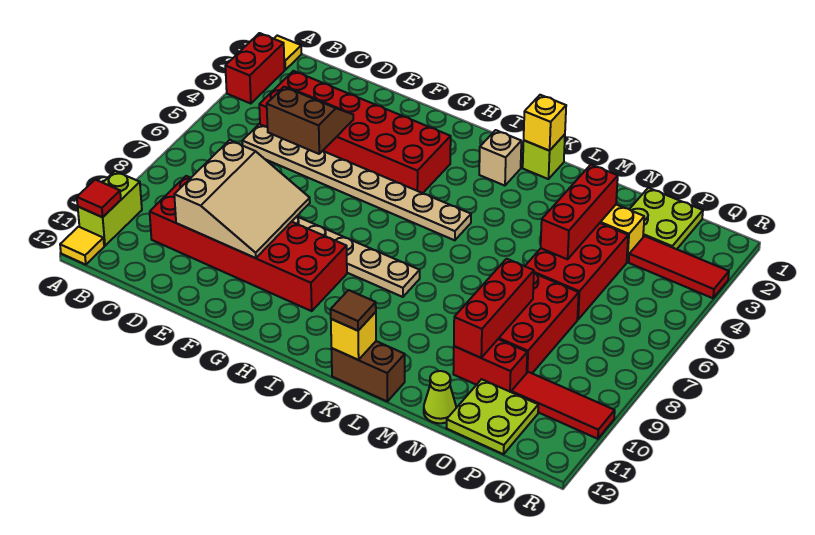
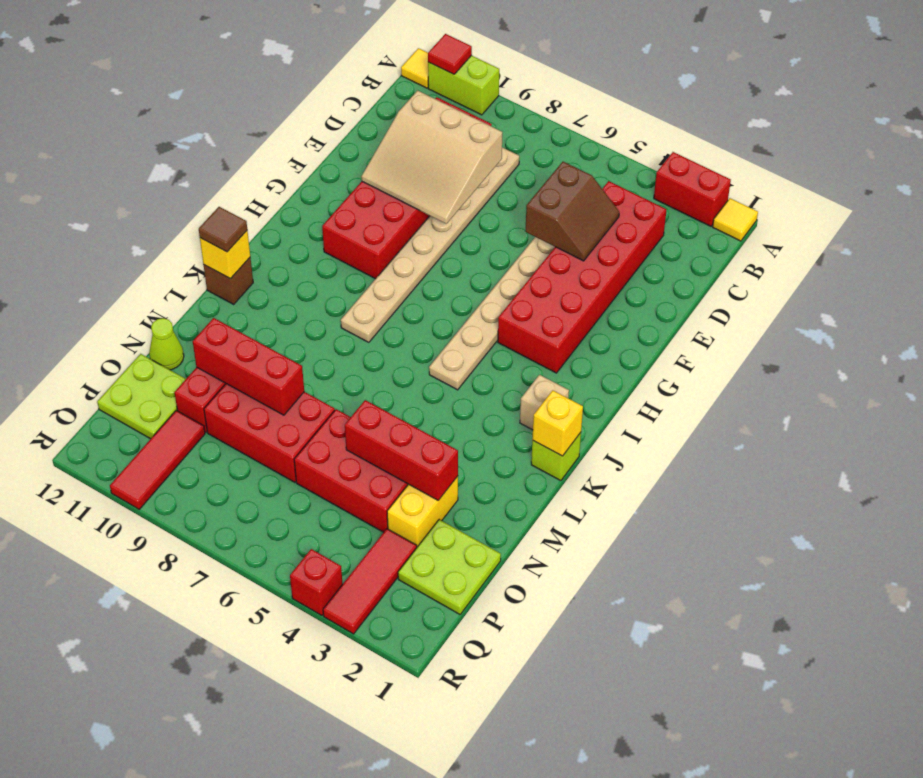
brown 1x2 brick [331,341,405,401] -> brown 1x1 brick [204,257,253,304]
none -> red 1x1 brick [290,549,343,615]

